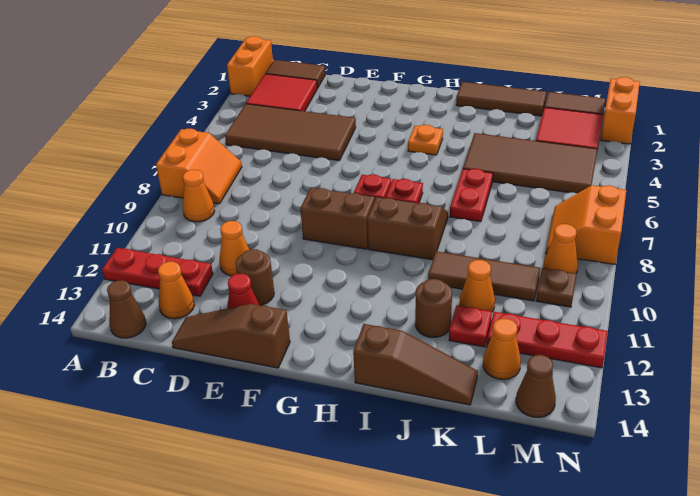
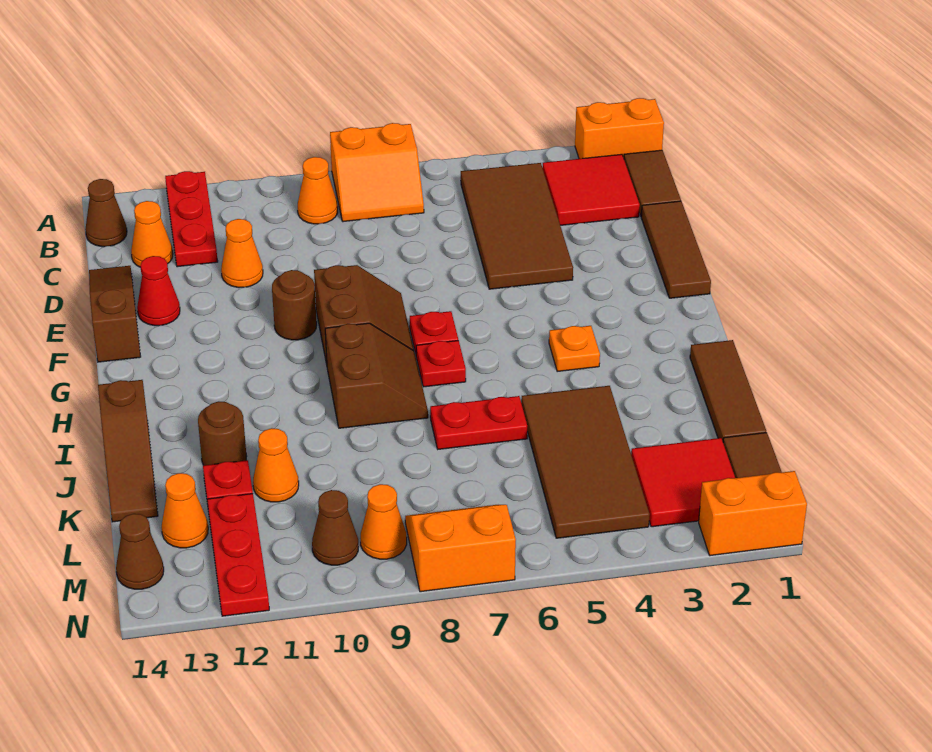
brown 1x1 round brick [236,249,274,305] -> brown 1x1 round brick moved to [272,270,317,340]
brown 1x3 tile [428,251,540,301] -> brown 1x3 tile moved to [641,201,711,298]
brown 1x1 plate [536,268,577,307] -> brown 1x1 cone [312,490,358,565]

